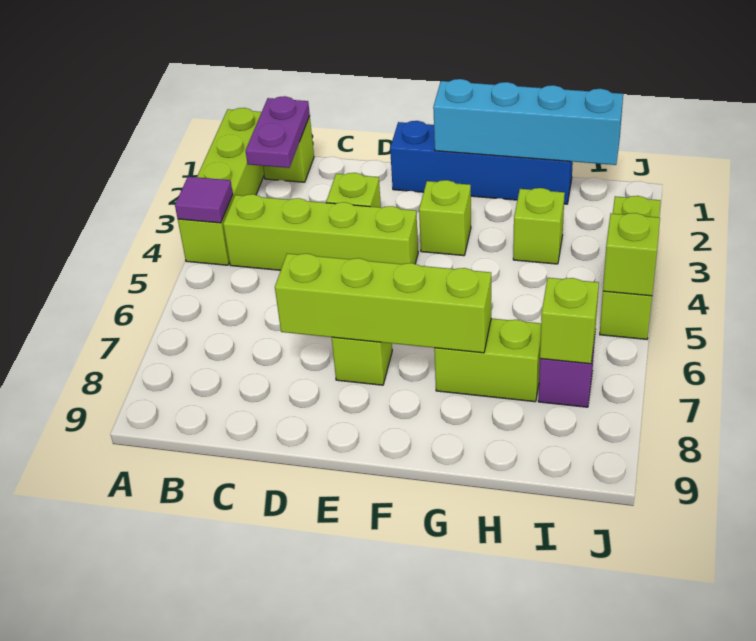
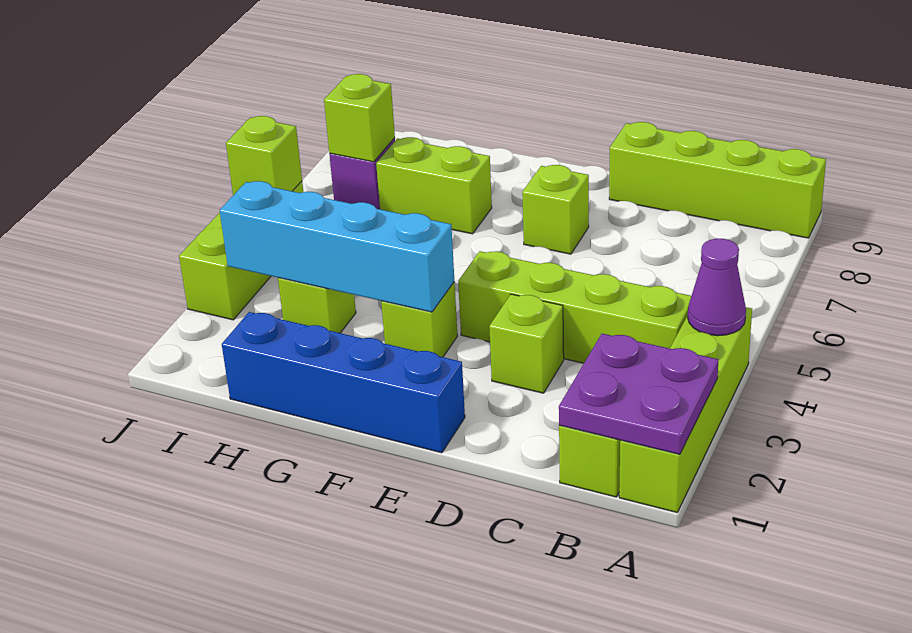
purple 1x1 tile [175,177,233,223] -> purple 1x1 cone [688,239,746,336]
purple 1x2 plate [246,96,310,168] -> purple 2x2 plate [559,334,718,454]
lime 1x4 brick [275,253,491,353] -> lime 1x4 brick moved to [609,122,826,238]
cyan 1x4 brick [433,79,623,165] -> cyan 1x4 brick moved to [220,181,454,312]

